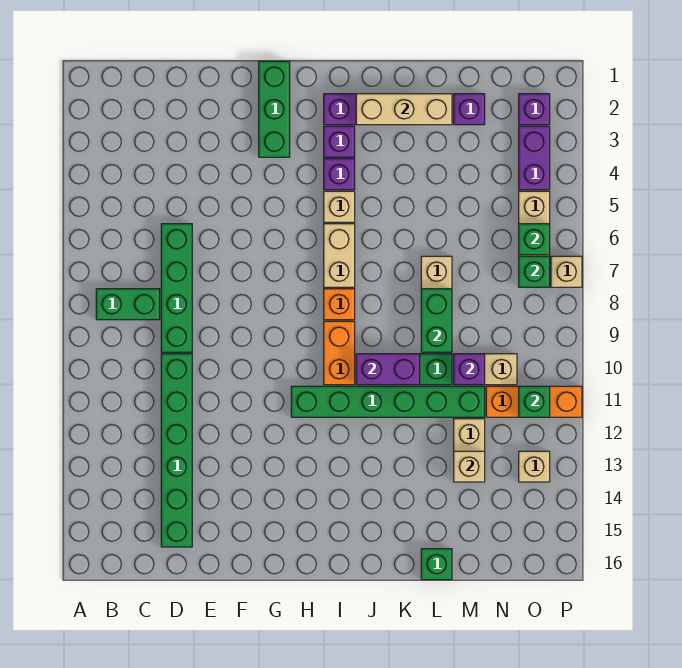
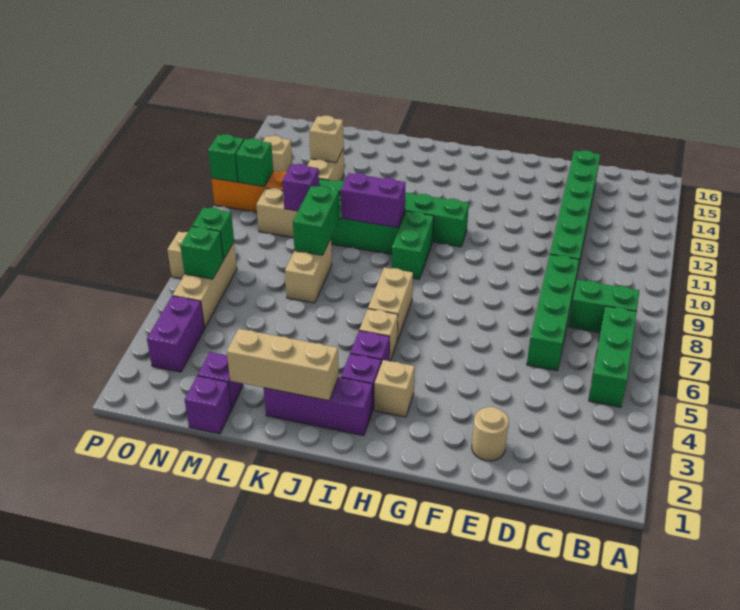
none -> tan 1x1 round brick [472,407,509,461]
green 1x3 brick [259,61,290,157] -> green 1x3 brick moved to [589,306,637,407]
none -> tan 1x1 brick [374,360,415,417]
orange 1x1 brick [324,289,355,320] -> none
orange 1x2 brick [324,321,355,385] -> green 1x2 brick [392,211,434,279]
green 1x1 brick [421,549,452,580] -> green 1x1 brick moved to [208,134,244,182]
purple 1x1 brick [519,94,550,125] -> purple 1x1 brick moved to [185,376,232,434]

